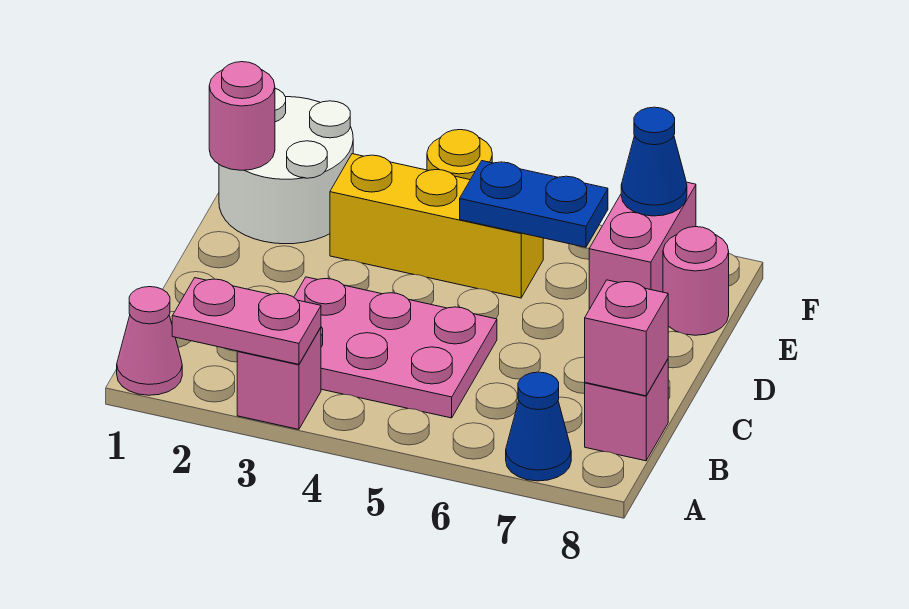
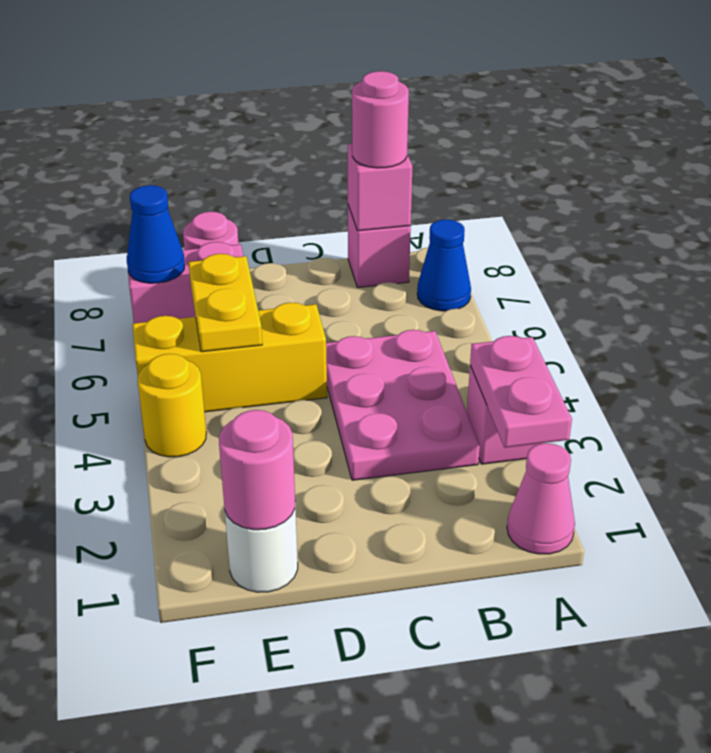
none -> pink 1x1 round brick [352,71,409,168]
white 2x2 round brick [219,89,353,244] -> white 1x1 round brick [225,508,298,592]
yellow 1x3 brick [330,154,543,298] -> yellow 1x3 brick turned to [133,303,327,412]
blue 1x2 plate [460,161,608,247] -> yellow 1x2 plate [189,254,262,352]

